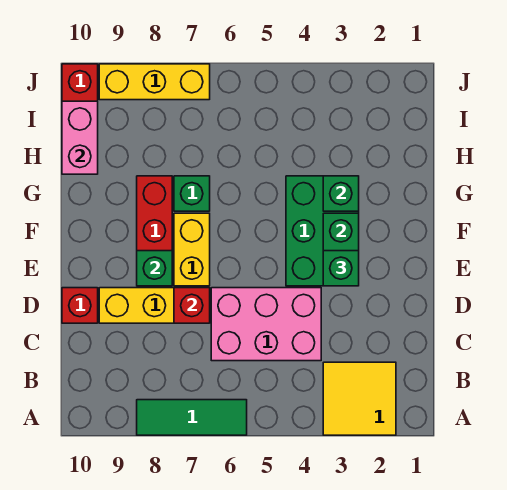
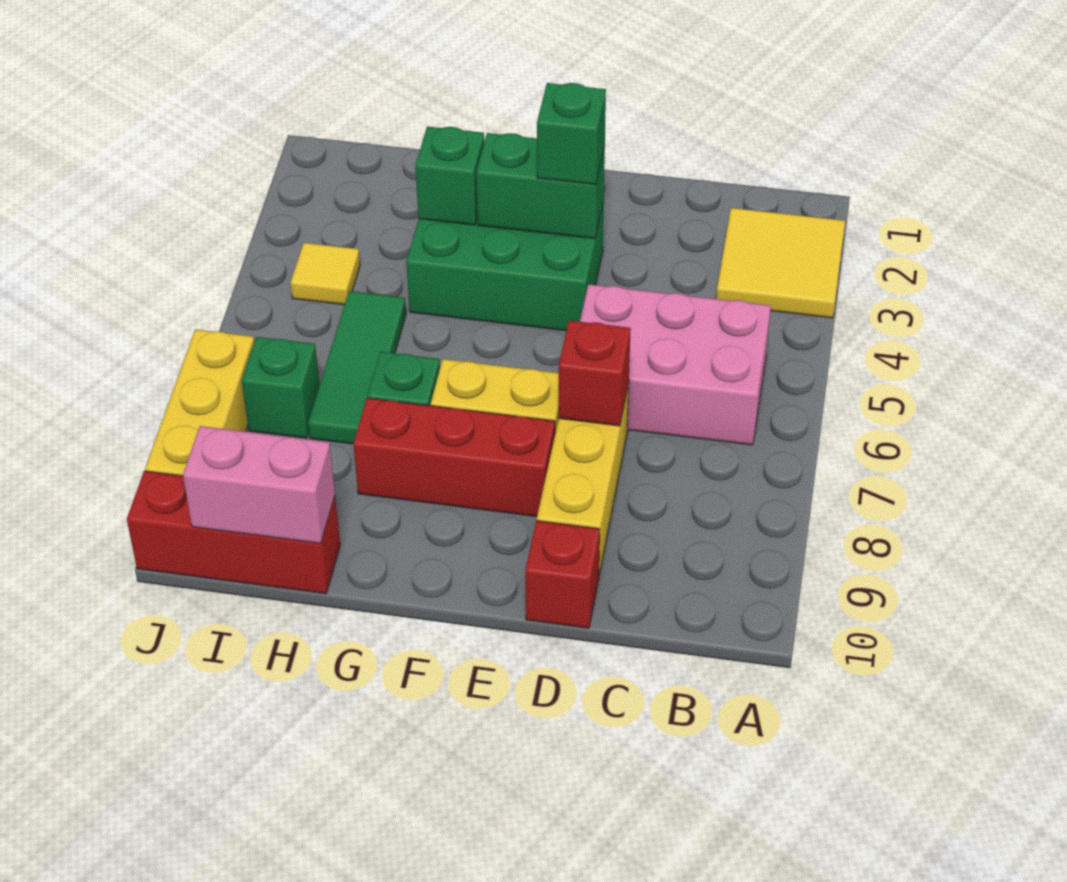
green 1x3 tile [137,400,247,435] -> green 1x3 tile moved to [308,291,406,444]
pink 2x3 brick [211,288,321,361] -> pink 2x3 brick turned to [580,284,771,445]
green 1x1 brick [137,251,172,286] -> green 1x1 brick moved to [242,337,320,438]
none -> yellow 1x1 tile [291,243,360,305]

